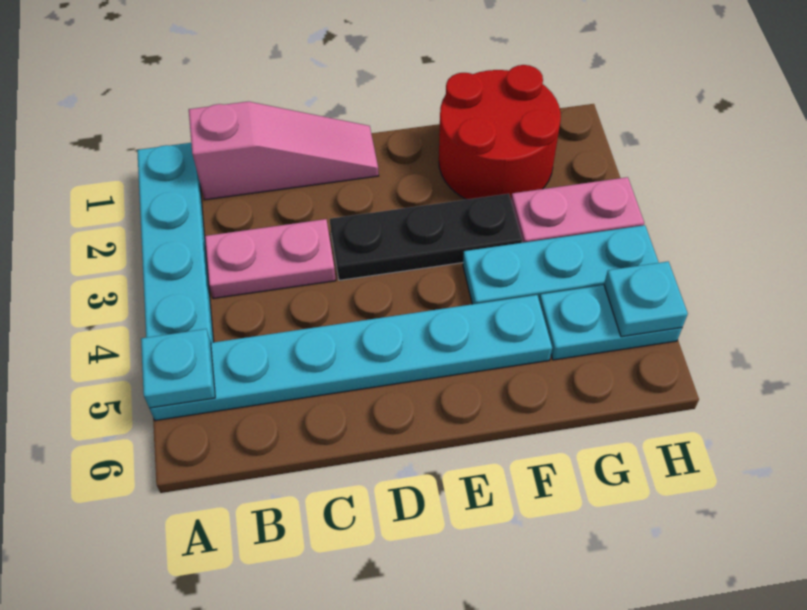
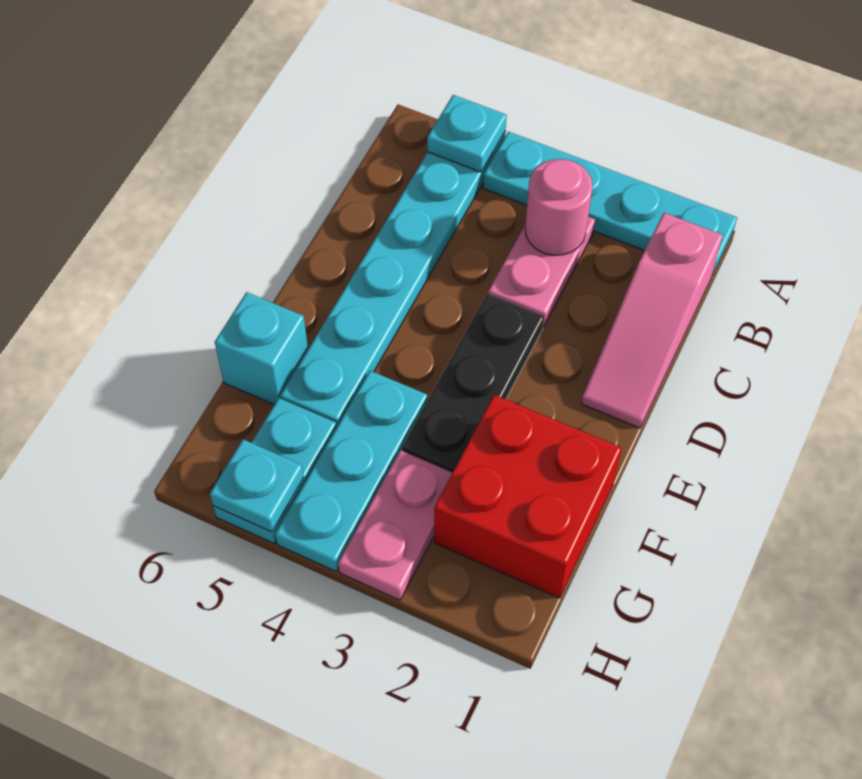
none -> pink 1x1 round brick [525,159,592,255]
red 2x2 round brick [439,65,561,199] -> red 2x2 brick [434,395,621,598]
none -> cyan 1x1 brick [215,292,308,404]

